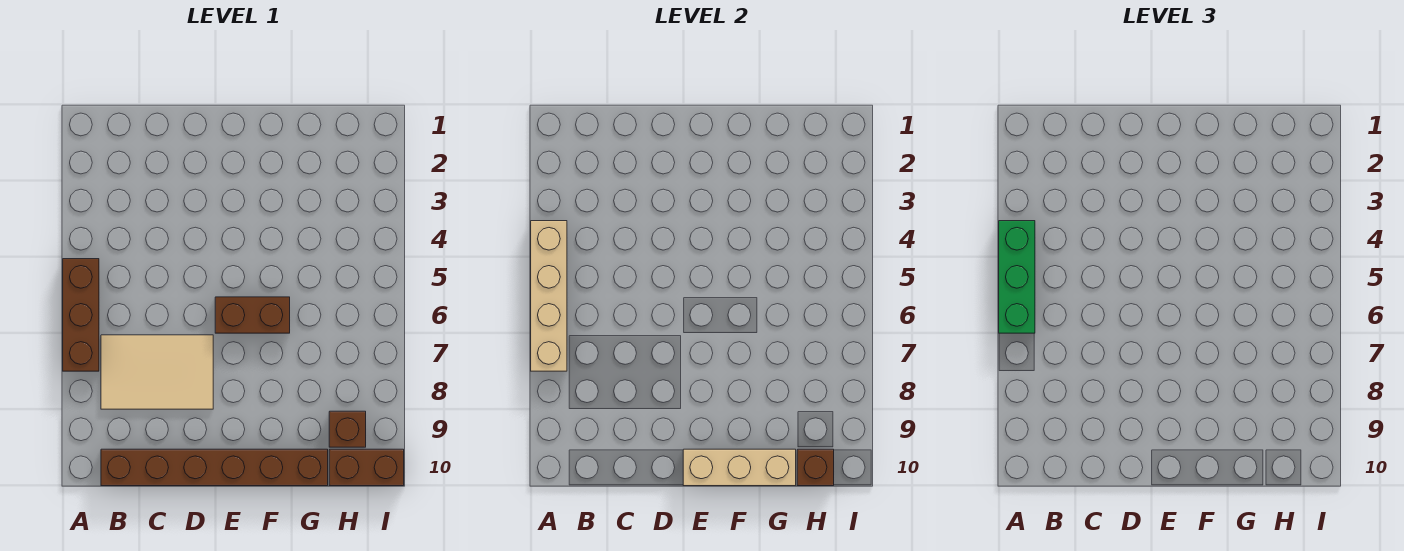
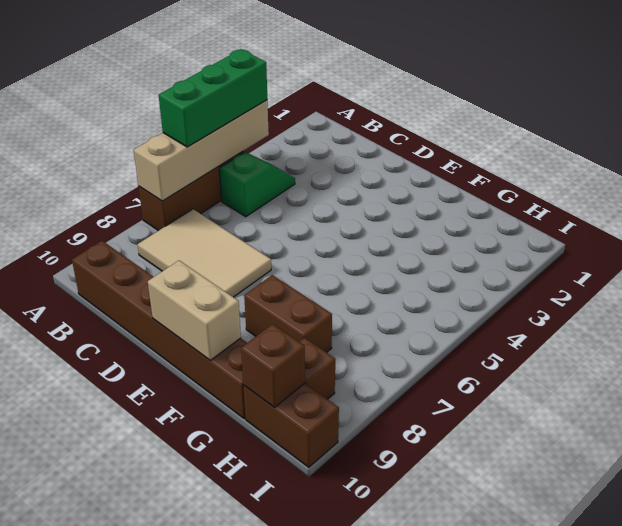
none -> green 1x2 slope [219,152,295,217]
brown 1x2 brick [215,297,290,333] -> brown 1x2 brick moved to [244,275,332,353]
tan 1x3 brick [683,449,796,486] -> tan 1x2 brick [148,261,241,360]

